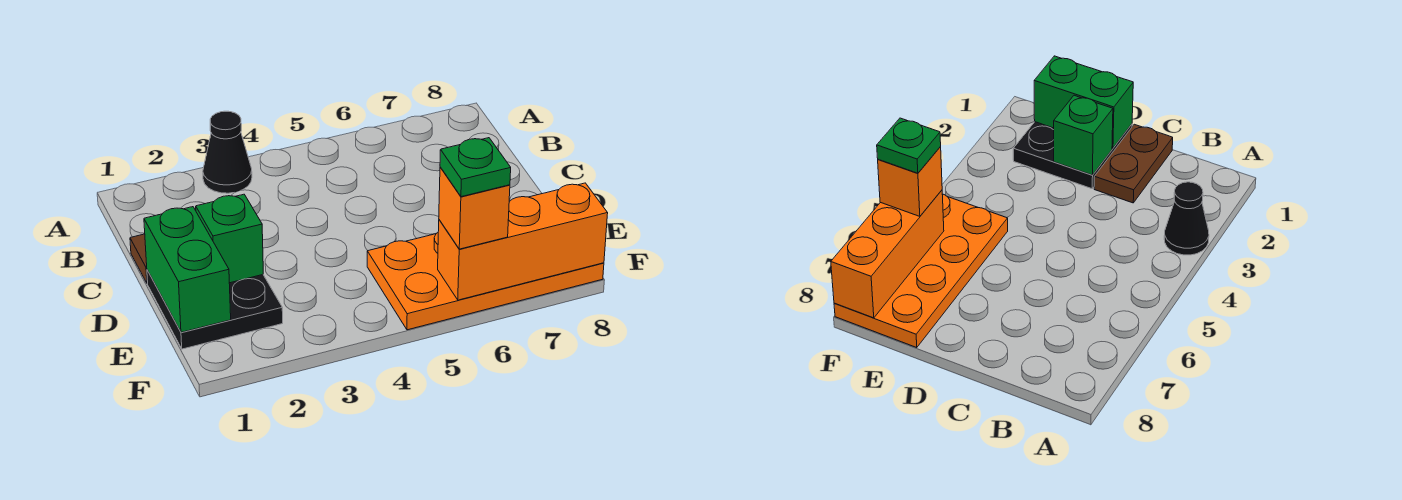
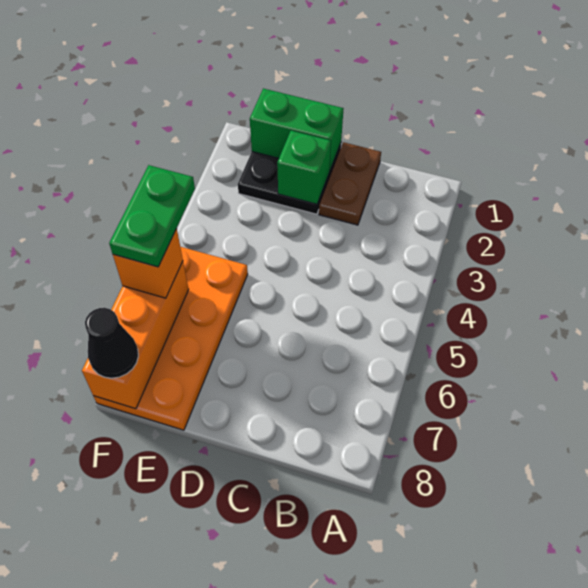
black 1x1 cone [203,111,252,193] -> black 1x1 cone moved to [85,308,138,378]
green 1x1 plate [440,138,511,197] -> green 1x2 plate [109,165,195,267]

